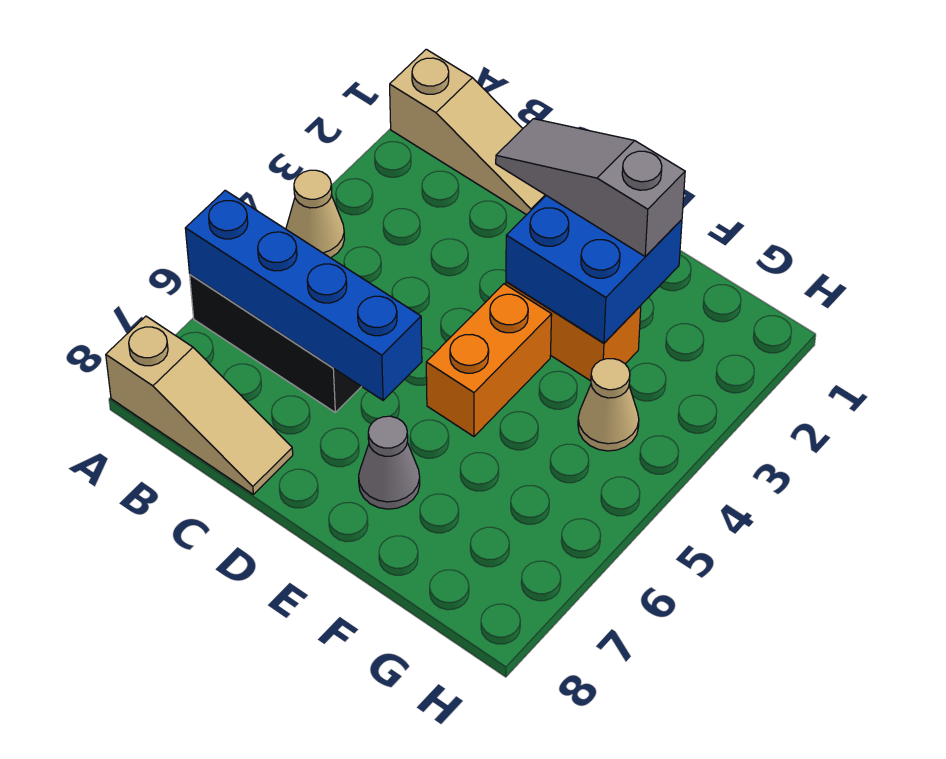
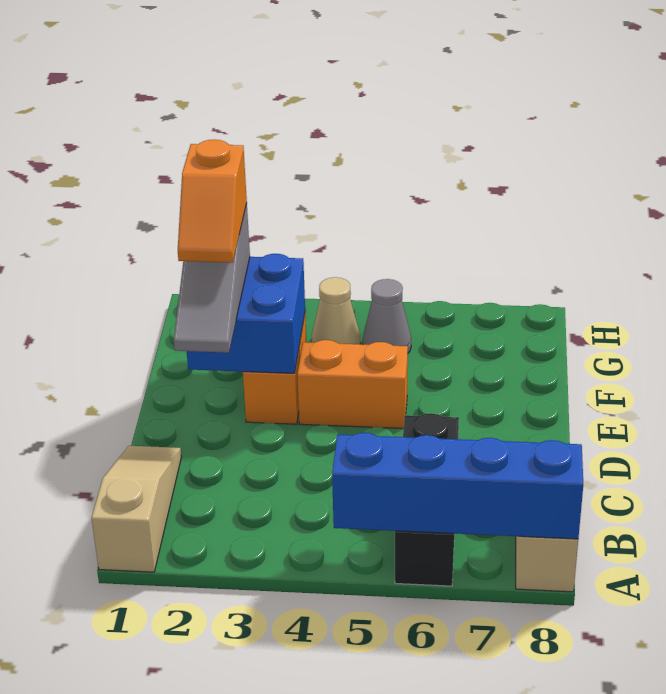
tan 1x1 cone [286,170,344,258] -> none
blue 1x4 brick [185,190,422,400] -> blue 1x4 brick turned to [332,433,583,539]
none -> orange 1x2 slope [178,140,247,263]
grey 1x1 cone [359,416,420,509] -> grey 1x1 cone moved to [363,279,411,353]

